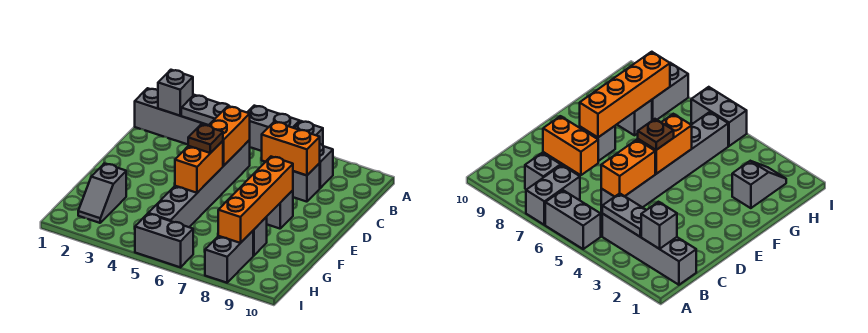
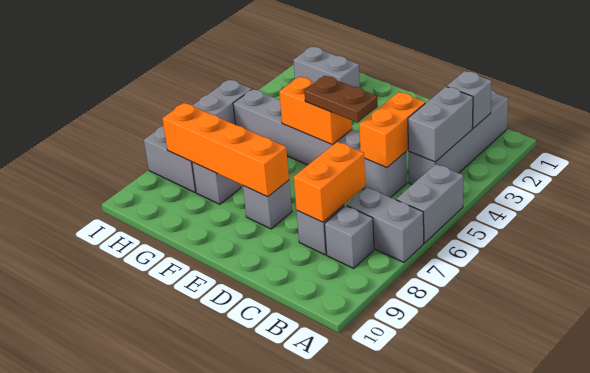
grey 1x2 plate [181,95,230,125] -> grey 1x2 brick [408,87,473,162]
orange 1x2 brick [208,106,250,166] -> orange 1x2 brick turned to [359,92,425,168]
brown 1x1 plate [188,125,223,153] -> brown 1x2 plate [304,76,378,123]
grey 1x2 slope [78,164,126,223] -> grey 1x2 brick [293,46,360,88]

